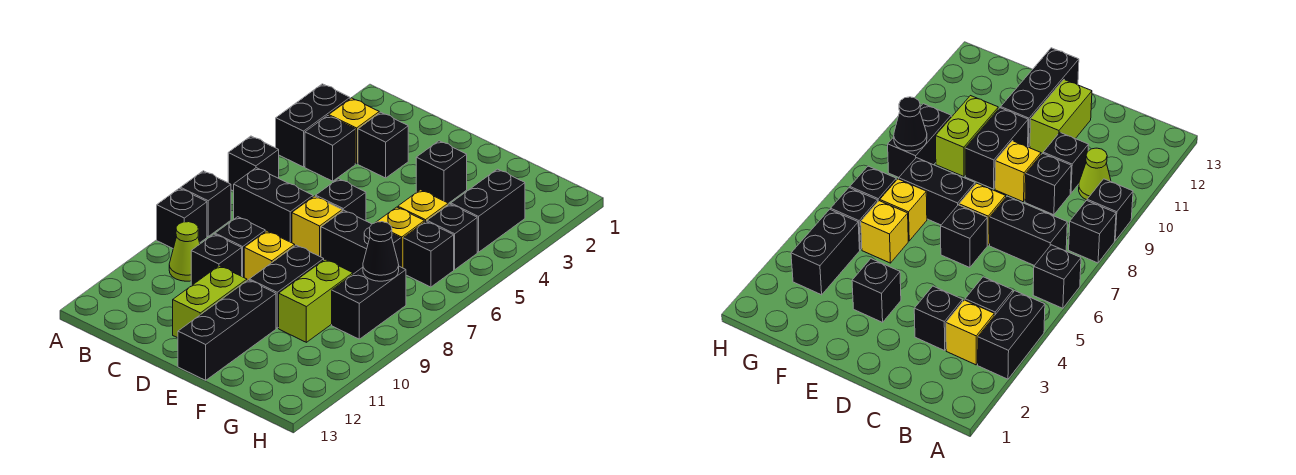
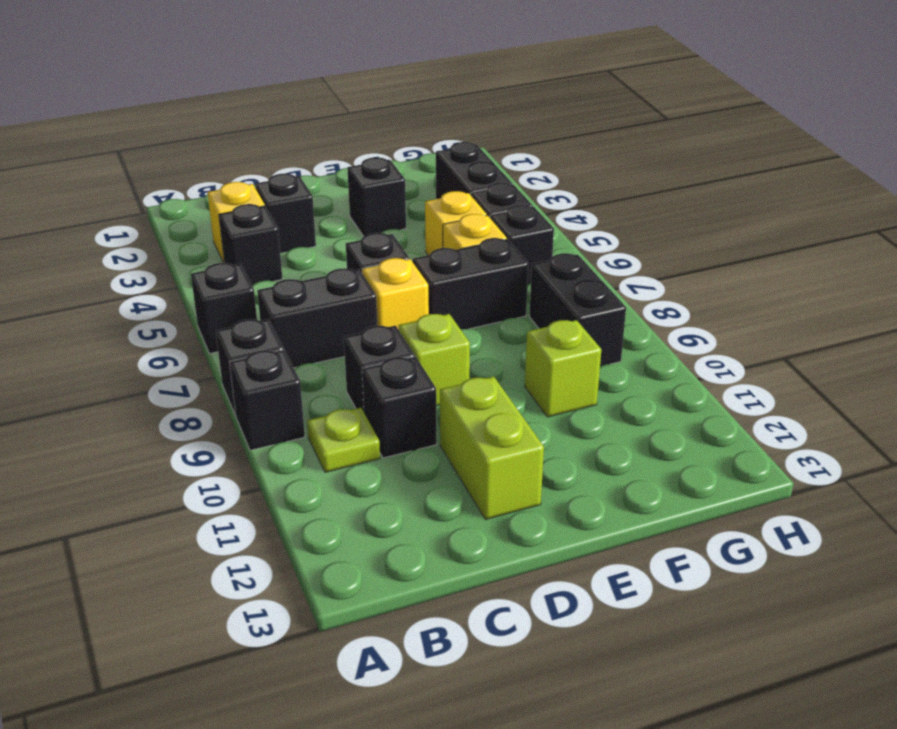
black 1x2 brick [276,84,350,167] -> none
lime 1x1 cone [169,222,200,281] -> lime 1x1 plate [307,408,380,472]
yellow 1x1 brick [244,231,295,280] -> lime 1x1 brick [398,314,470,406]
black 1x2 brick [250,245,324,328] -> none
black 1x3 brick [178,280,276,380] -> none
lime 1x2 brick [279,259,353,342] -> lime 1x1 brick [525,320,601,417]
black 1x1 cone [363,222,399,281] -> none

